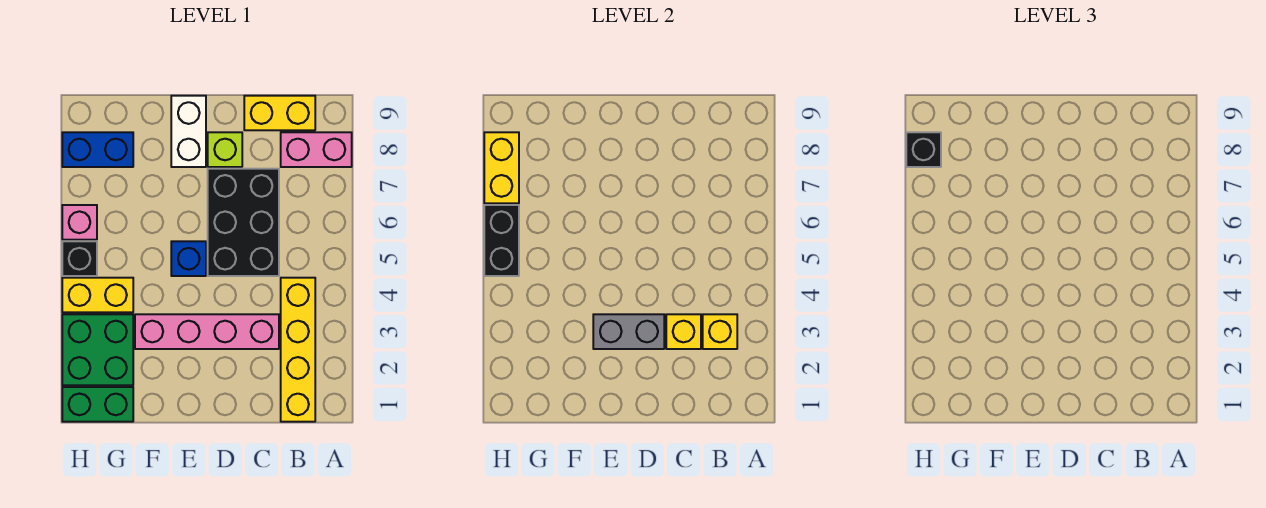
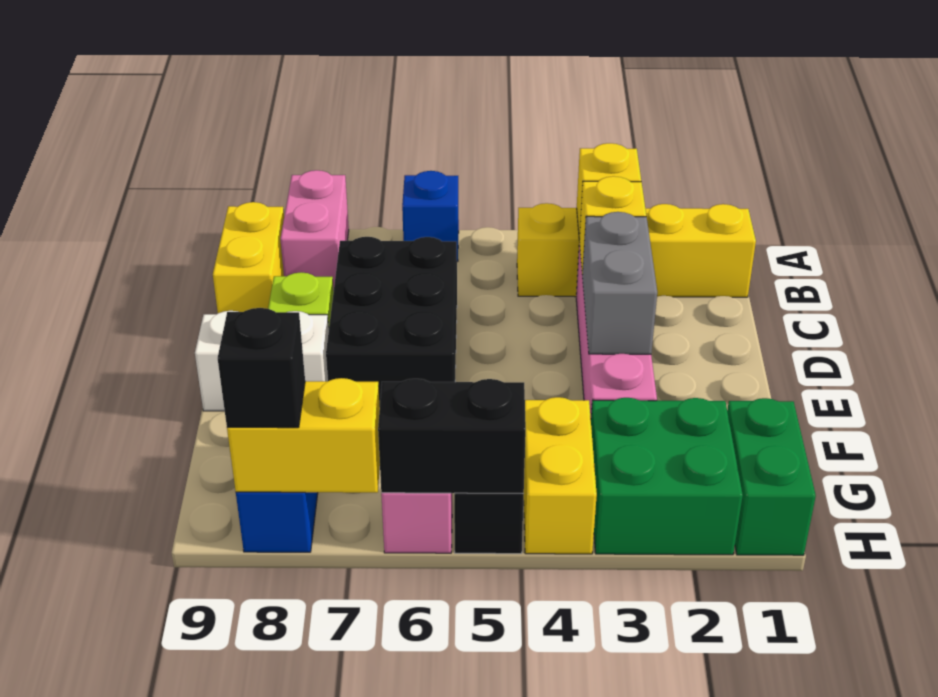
black 2x3 brick [208,169,279,276] -> black 2x3 brick turned to [326,237,457,407]
blue 1x1 brick [171,241,206,276] -> blue 1x1 brick moved to [402,171,459,262]

